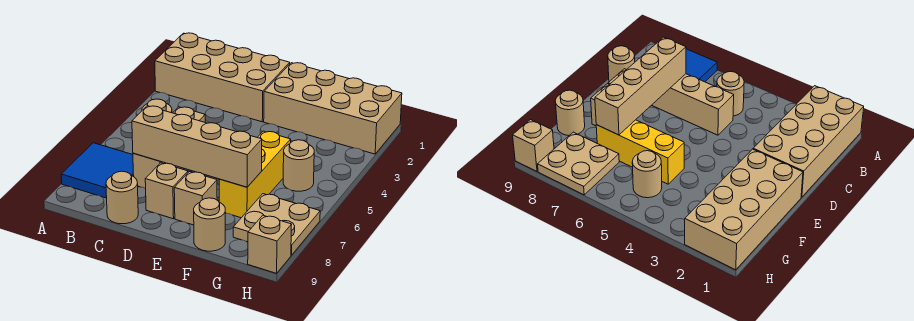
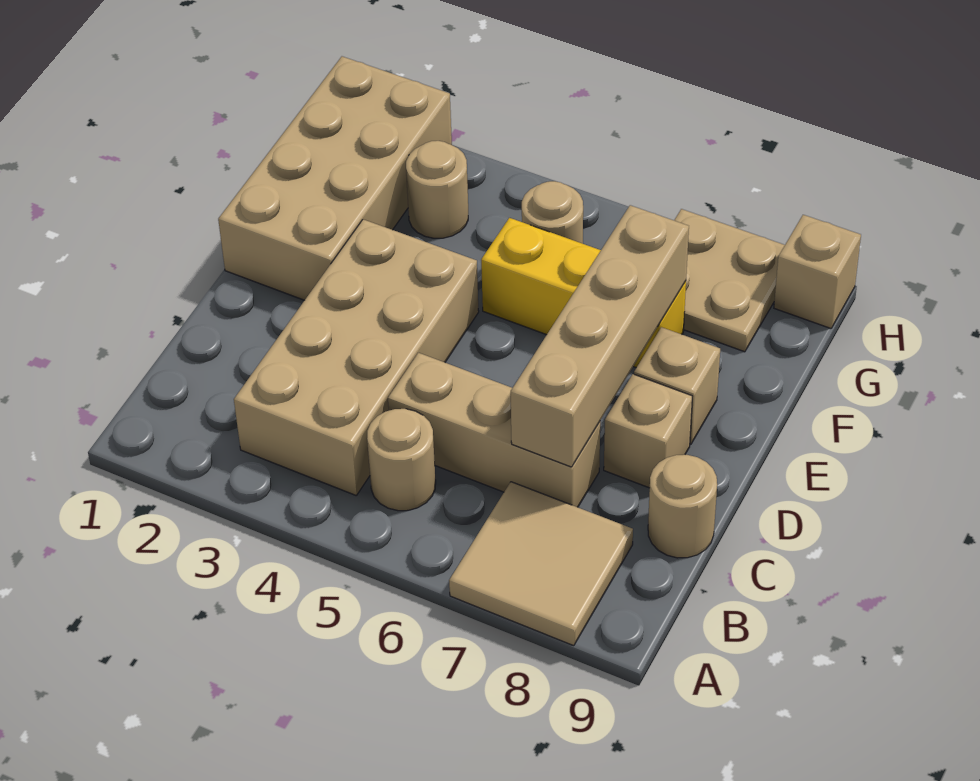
tan 2x4 brick [155,33,290,122] -> tan 2x4 brick moved to [234,219,479,495]
blue 2x2 tile [61,143,134,198] -> tan 2x2 tile [449,482,633,646]
tan 1x1 round brick [194,198,225,251] -> tan 1x1 round brick moved to [406,141,468,238]

